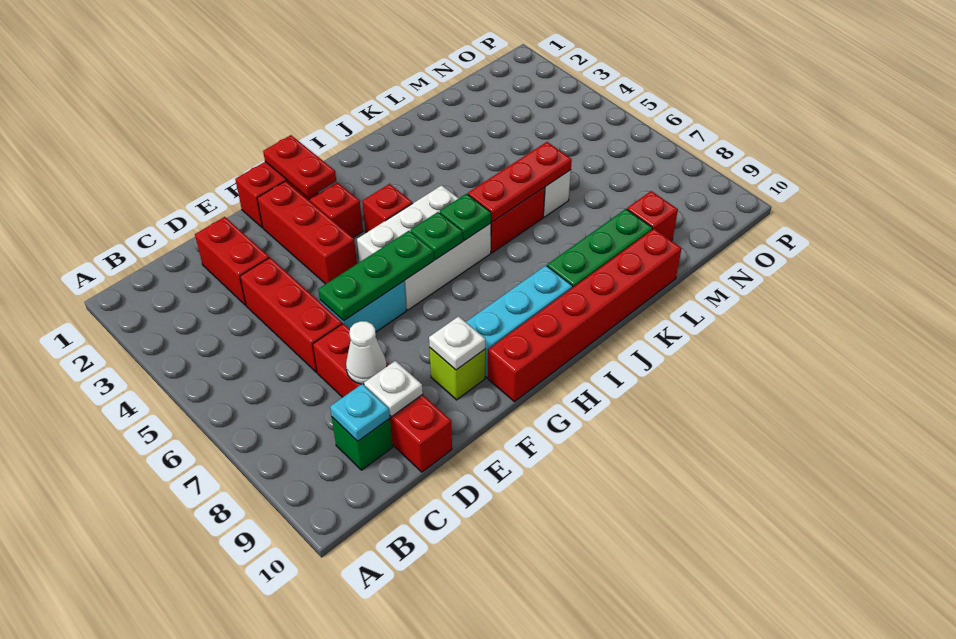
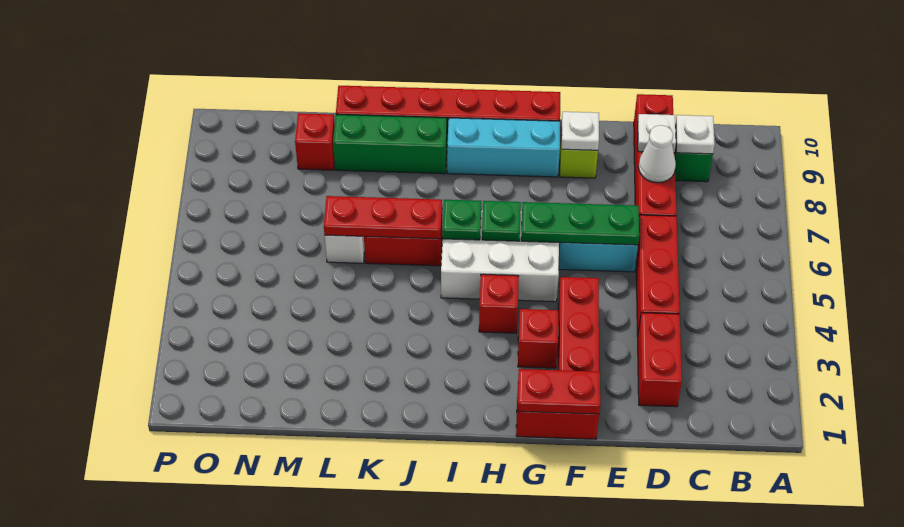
cyan 1x1 plate [330,384,390,441] -> white 1x1 plate [675,115,715,154]
red 1x2 plate [263,135,336,198] -> red 1x2 plate turned to [518,369,600,414]

